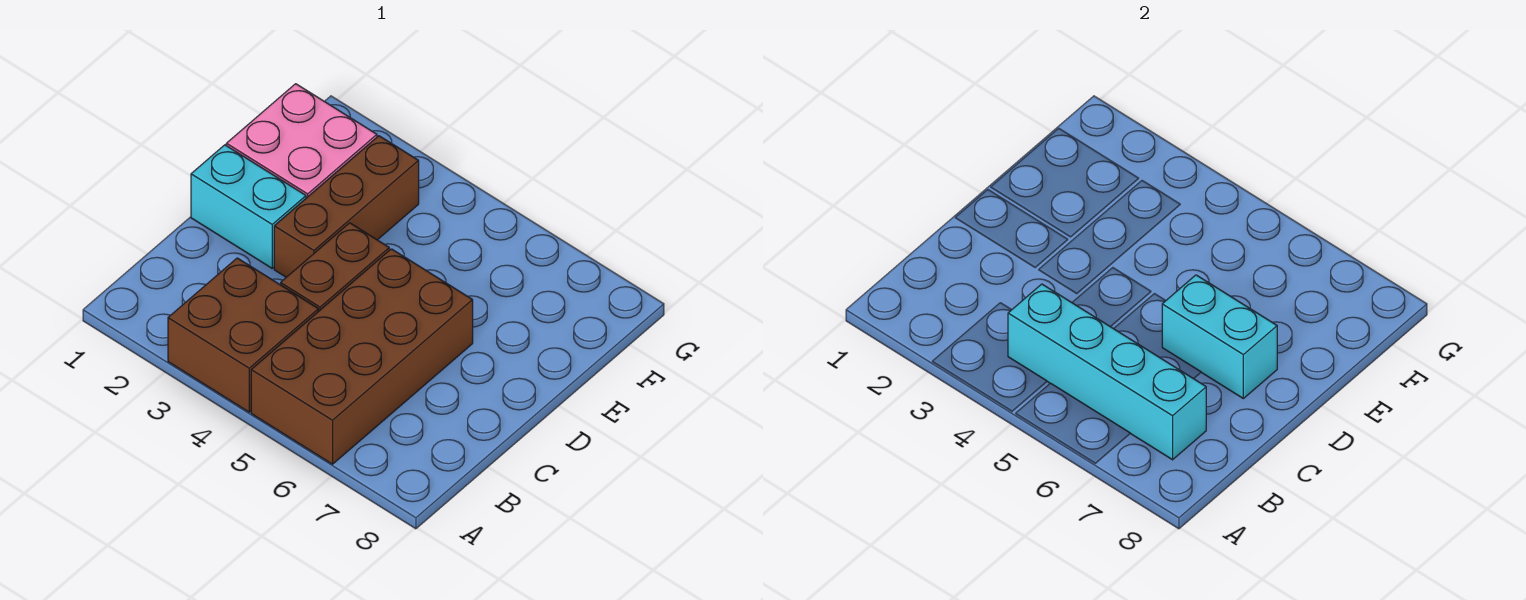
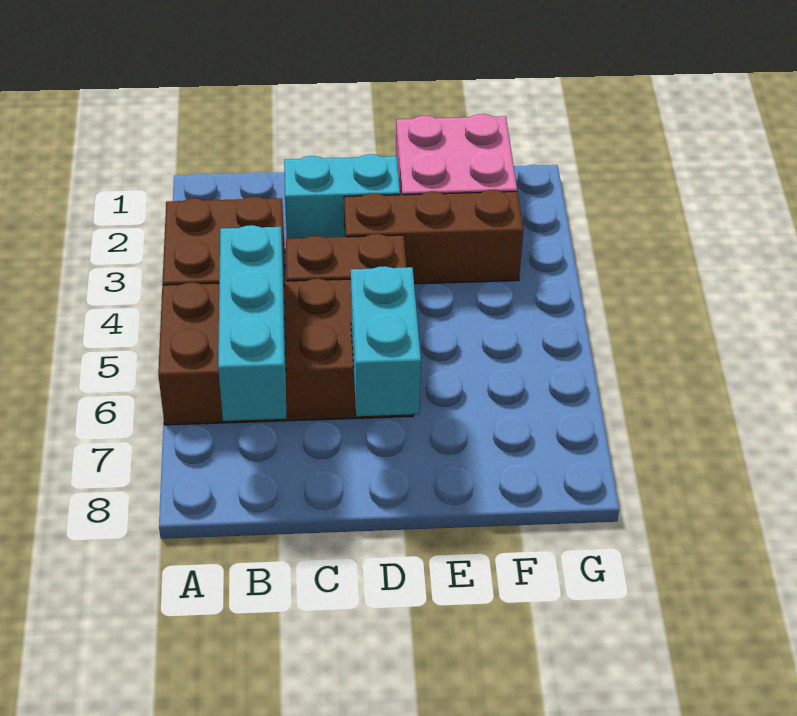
cyan 1x4 brick [1008,284,1206,460] -> cyan 1x3 brick [218,225,286,421]
cyan 1x2 brick [191,145,306,268] -> cyan 1x2 brick turned to [284,154,400,239]

